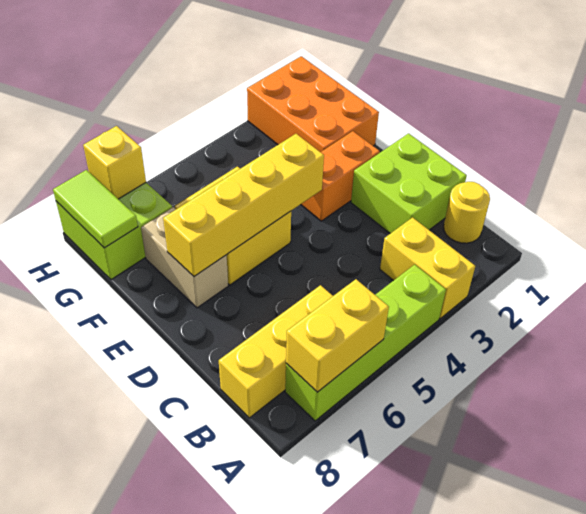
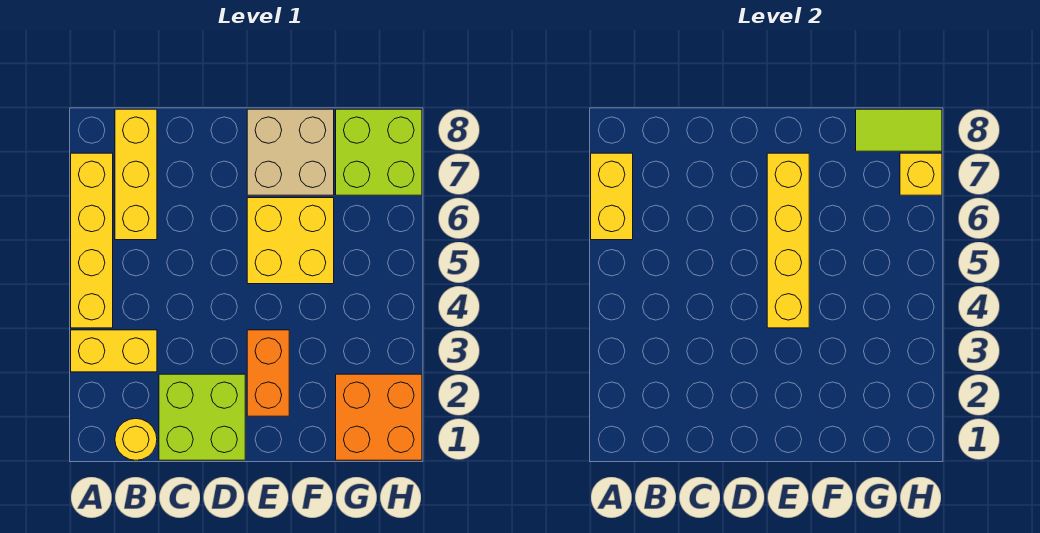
lime 1x4 brick [285,265,446,421] -> yellow 1x4 brick [71,153,113,328]
tan 1x2 brick [141,207,228,308] -> tan 2x2 brick [247,109,334,195]
orange 2x3 brick [247,56,379,152] -> orange 2x2 brick [336,374,422,460]

